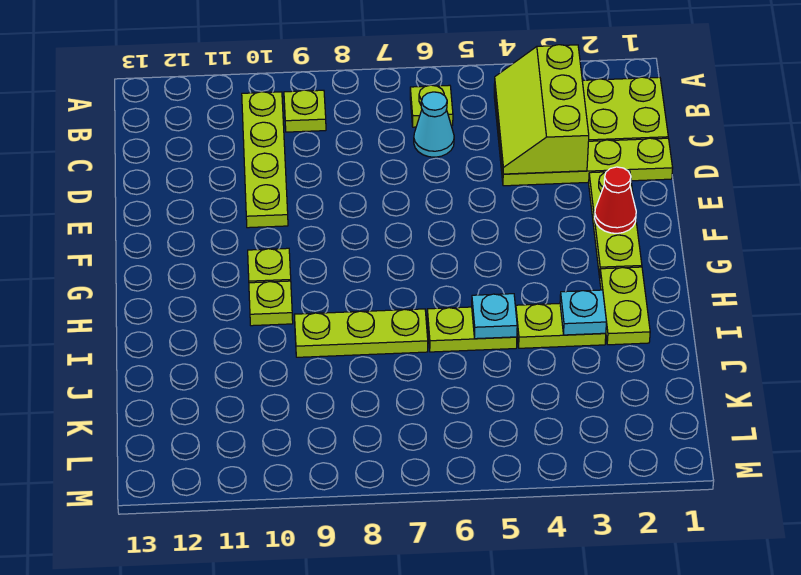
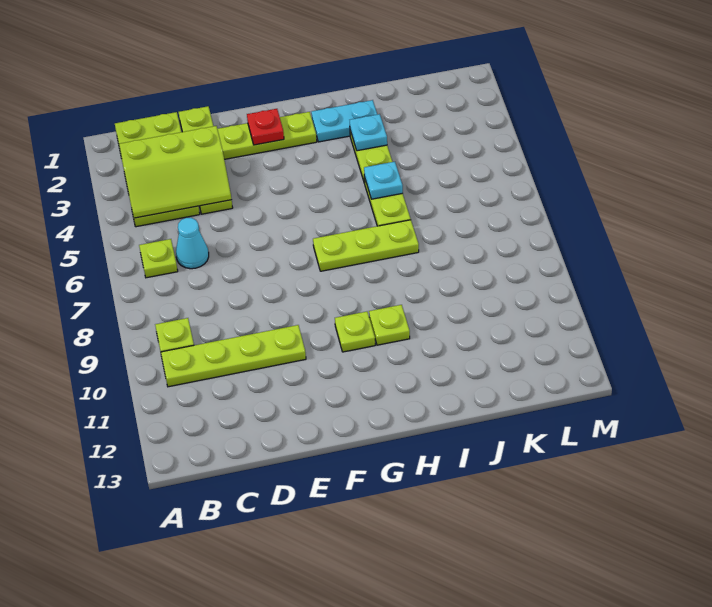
red 1x1 cone [595,167,636,233] -> red 1x1 plate [247,109,284,145]
lime 1x2 plate [600,267,650,345] -> cyan 1x2 plate [311,100,377,142]
lime 1x3 plate [294,309,428,357] -> lime 1x3 plate turned to [313,220,419,271]

